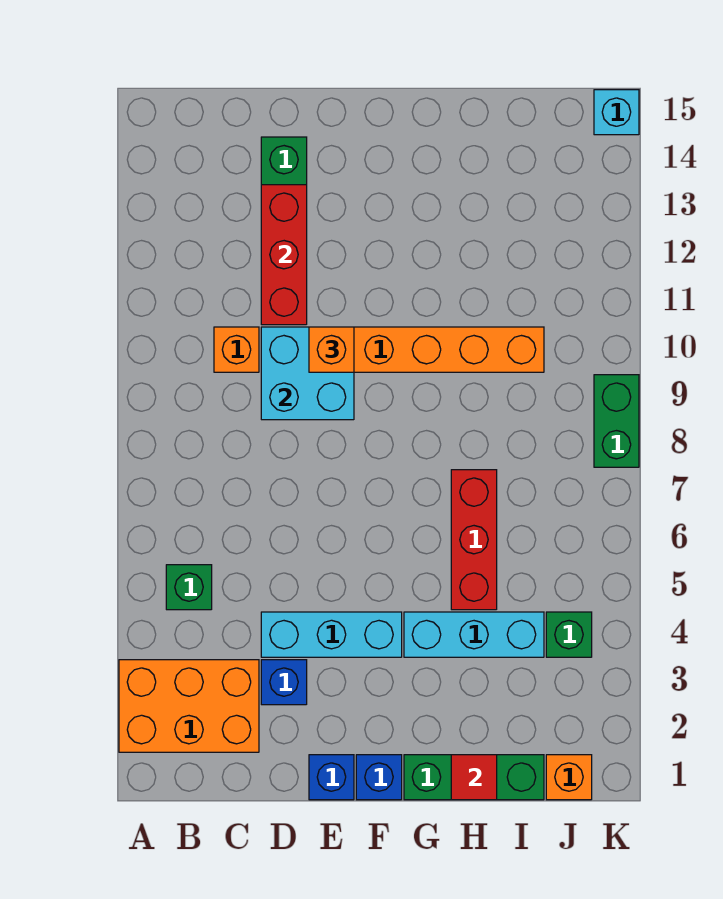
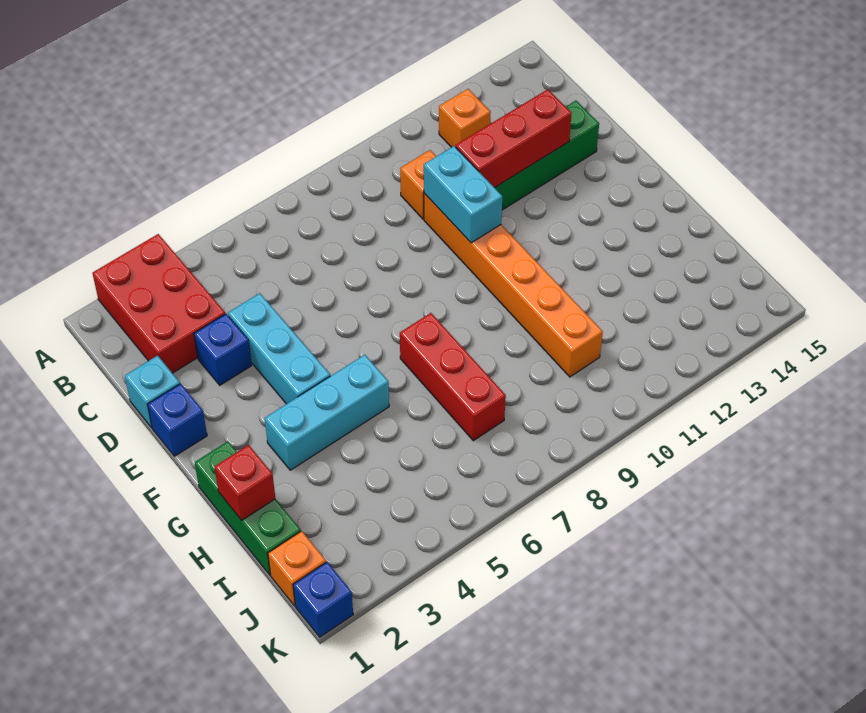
orange 2x3 brick [119,660,259,752] -> red 2x3 brick [92,234,225,373]
green 1x1 brick [166,565,212,610] -> none
cyan 2x2 brick [261,327,354,420] -> cyan 1x2 brick [424,146,502,243]
orange 1x1 brick [309,327,354,372] -> orange 1x1 brick moved to [439,89,491,147]
blue 1x1 brick [356,755,402,800] -> blue 1x1 brick moved to [293,562,353,637]
cyan 1x3 brick [404,612,544,657] -> cyan 1x3 brick turned to [265,355,389,470]
red 1x1 tile [451,755,497,800] -> red 1x1 brick [214,445,275,520]
red 1x3 brick [451,470,497,610] -> red 1x3 brick turned to [400,313,506,441]
green 1x1 brick [546,612,592,657] -> none
green 1x2 brick [594,375,639,467] -> none
cyan 1x1 brick [594,90,639,135] -> cyan 1x1 brick moved to [125,356,180,428]

